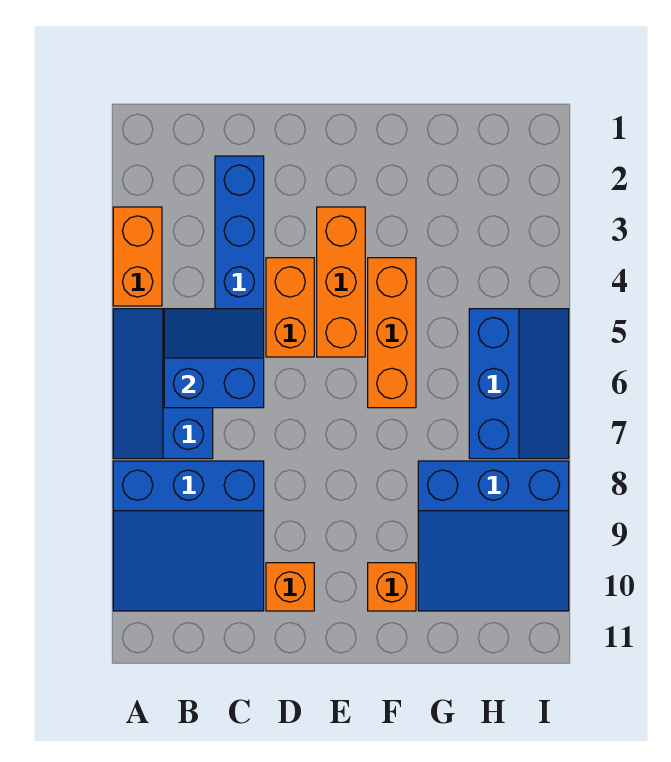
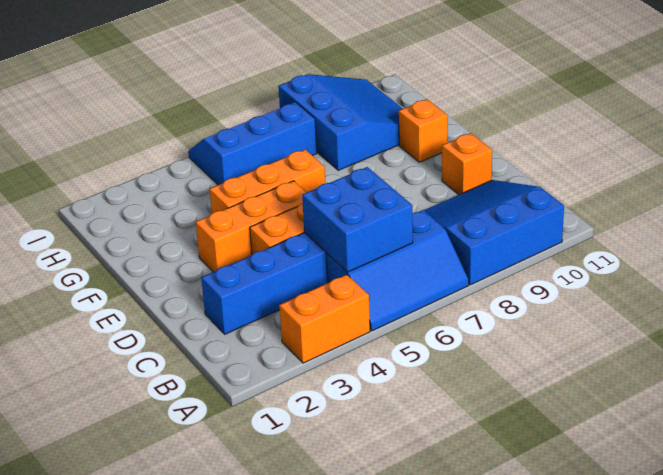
blue 3x3 slope [113,461,264,611] -> blue 3x3 slope turned to [424,180,564,285]
blue 2x2 slope [164,309,264,408] -> blue 2x2 brick [302,167,413,272]

